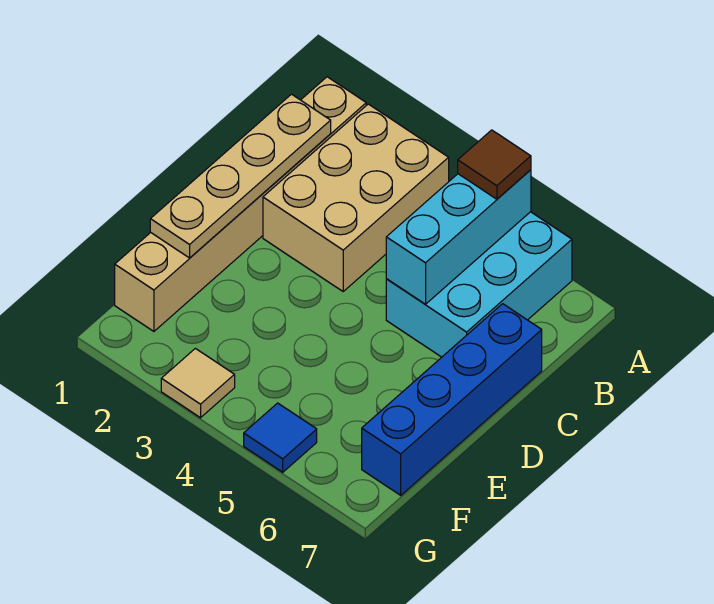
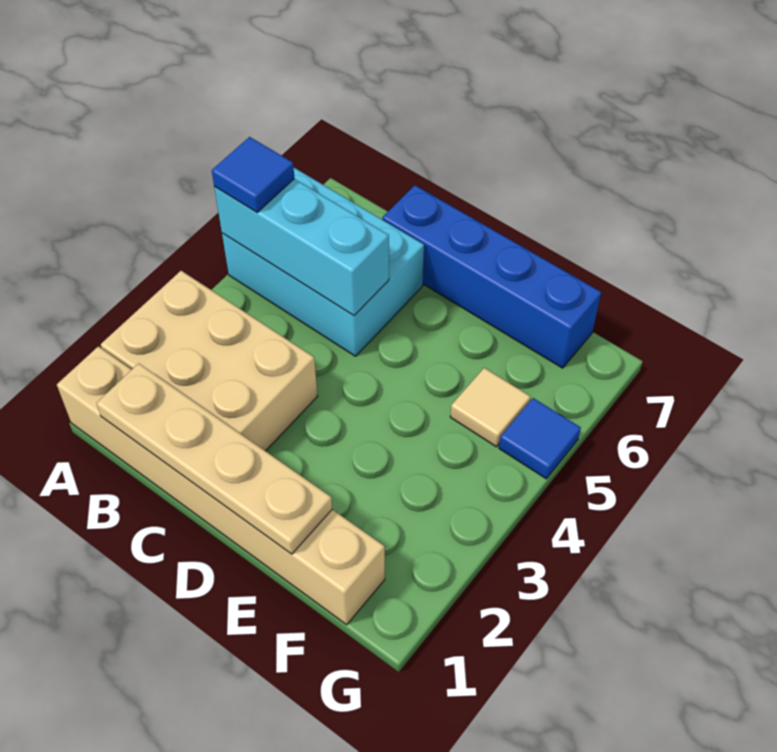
brown 1x1 tile [458,130,531,199] -> blue 1x1 tile [212,137,294,212]
tan 1x1 tile [161,348,235,418] -> tan 1x1 tile moved to [450,368,531,447]

